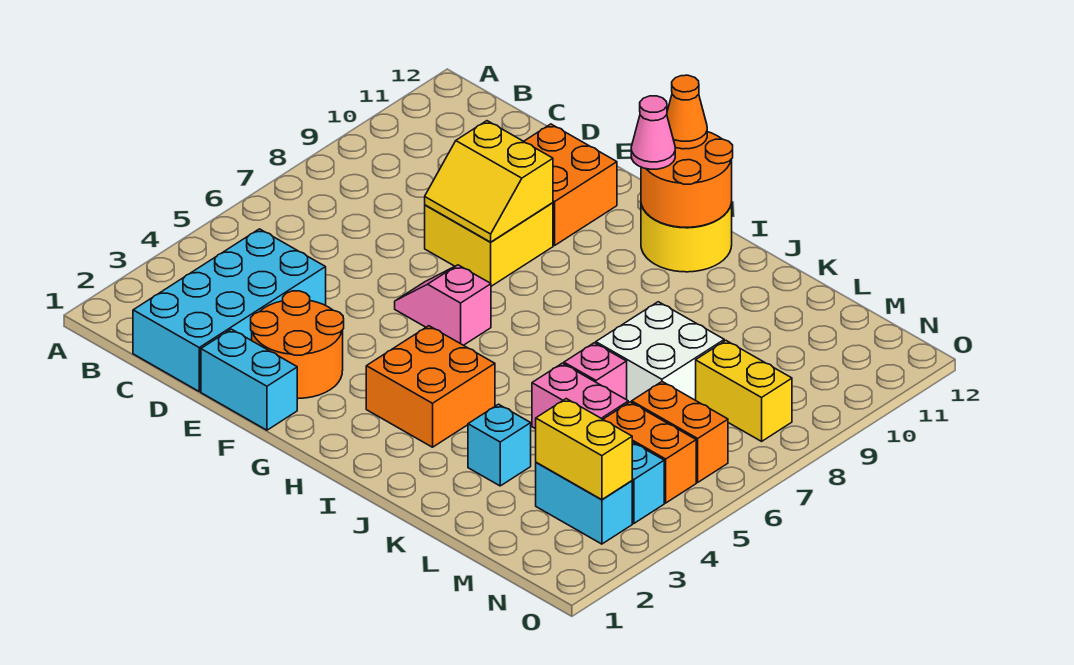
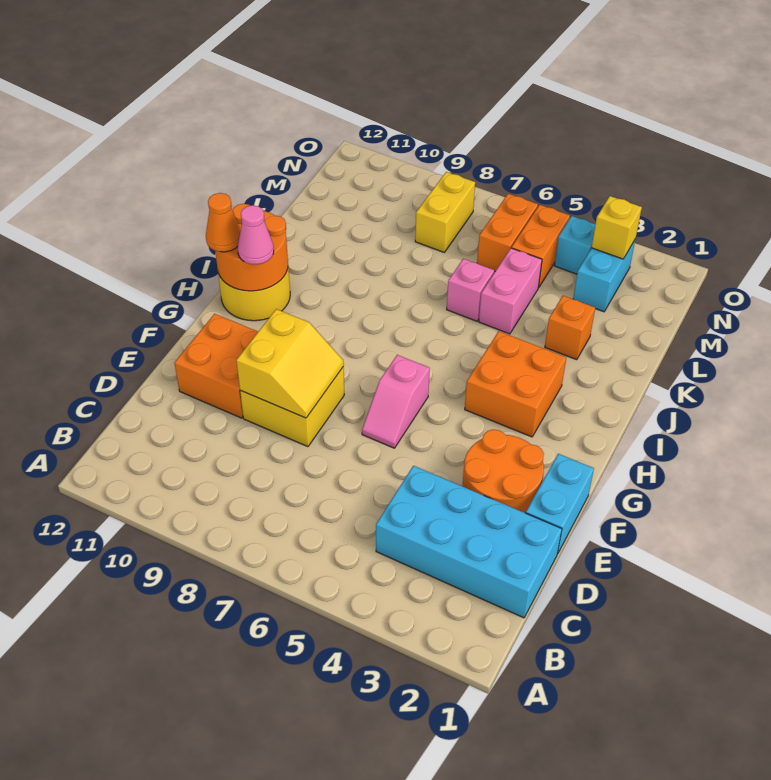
cyan 1x1 brick [468,404,531,486] -> orange 1x1 brick [545,296,595,360]
white 2x2 brick [596,302,724,403] -> none
yellow 1x2 brick [536,399,632,500] -> yellow 1x1 brick [592,196,642,259]

